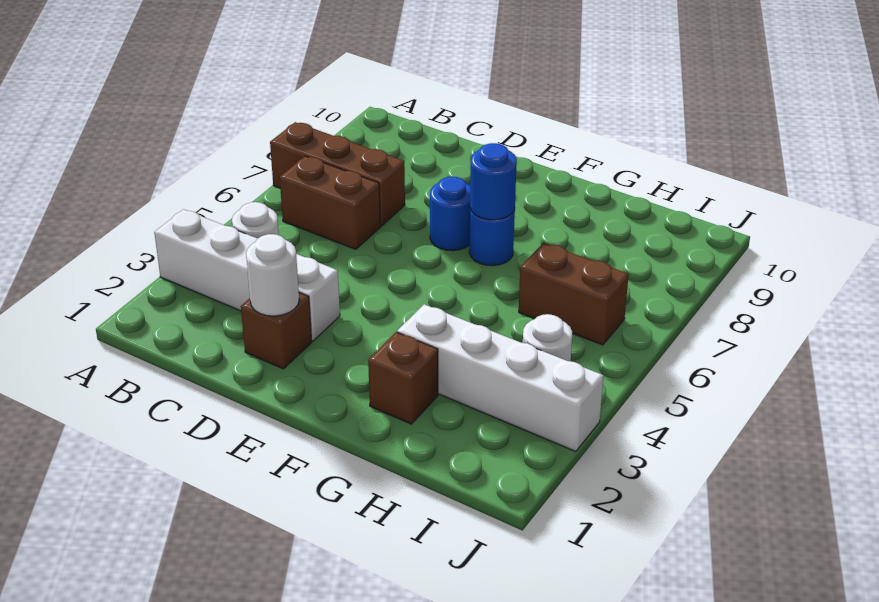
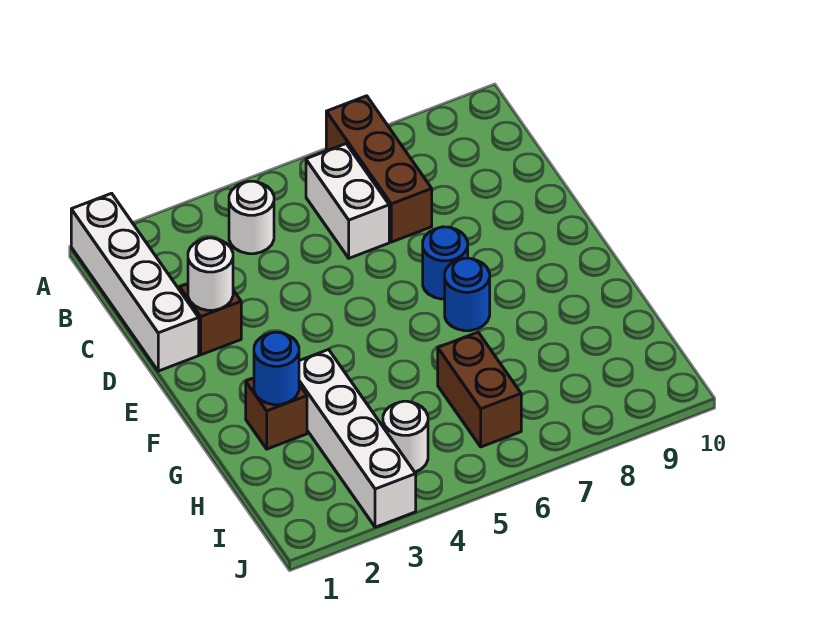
white 1x4 brick [154,209,340,341] -> white 1x4 brick moved to [71,193,199,371]
brown 1x2 brick [280,156,380,249] -> white 1x2 brick [306,144,389,258]
blue 1x1 round brick [470,143,517,220] -> blue 1x1 round brick moved to [254,332,299,405]

